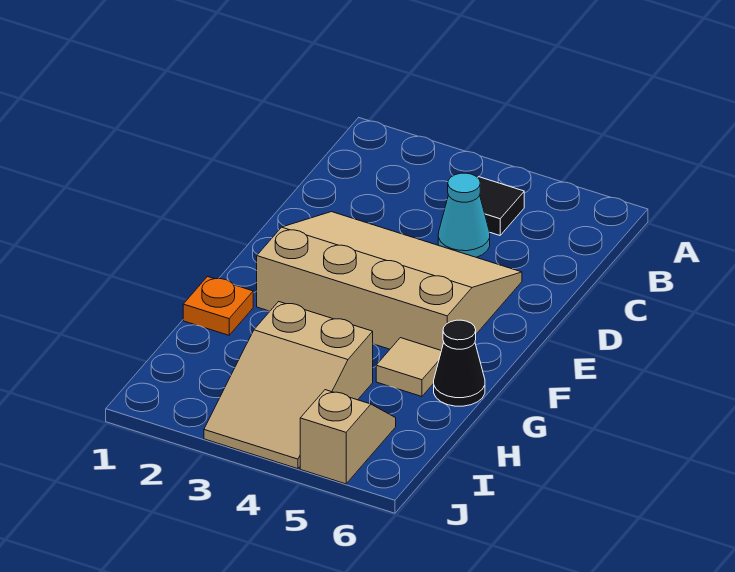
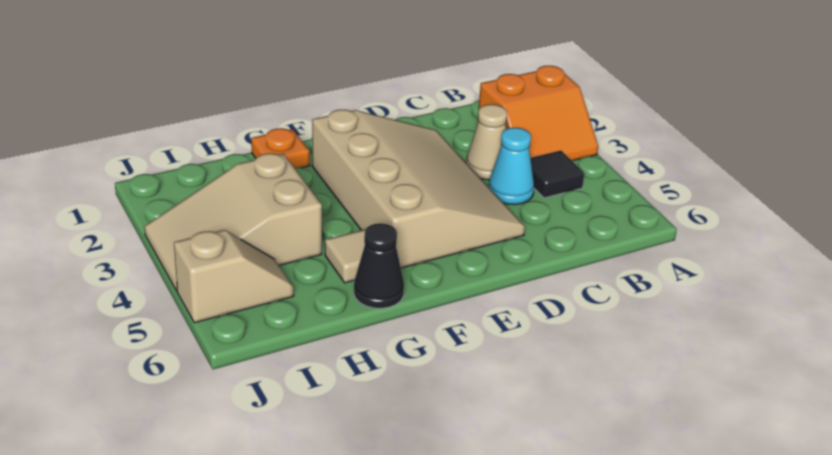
none -> orange 2x2 slope [478,66,598,161]
none -> tan 1x1 cone [466,104,507,180]

